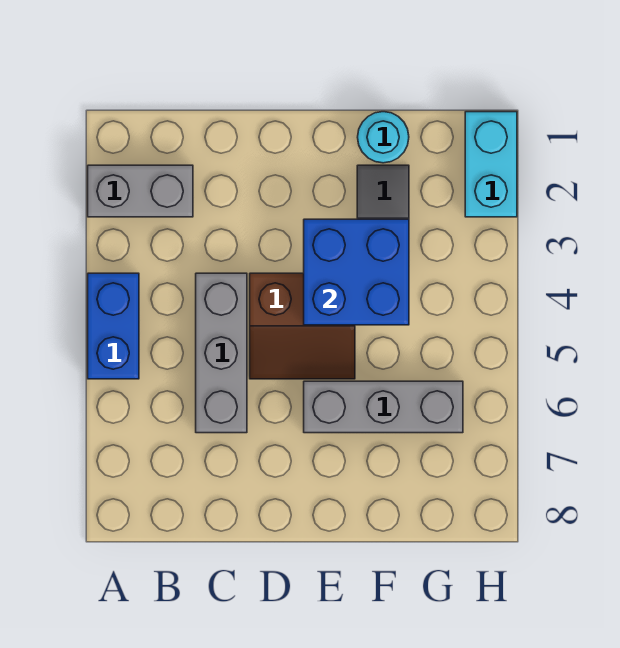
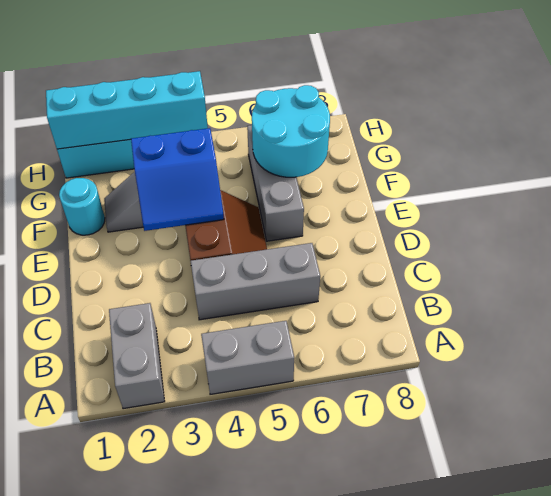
blue 1x2 brick [88,273,139,379] -> grey 1x2 brick [201,321,294,394]
blue 2x2 brick [304,219,409,325] -> blue 2x2 slope [131,128,224,231]
none -> cyan 2x2 round brick [252,85,330,177]
none -> cyan 1x4 brick [46,71,208,149]

